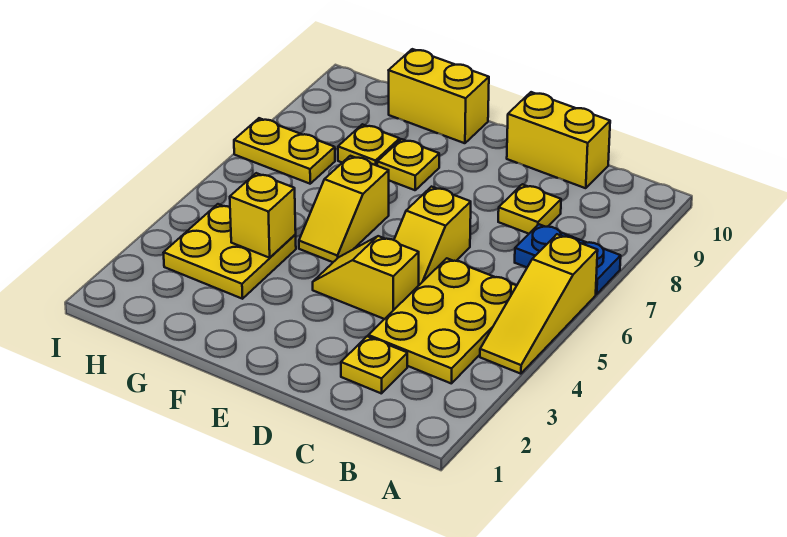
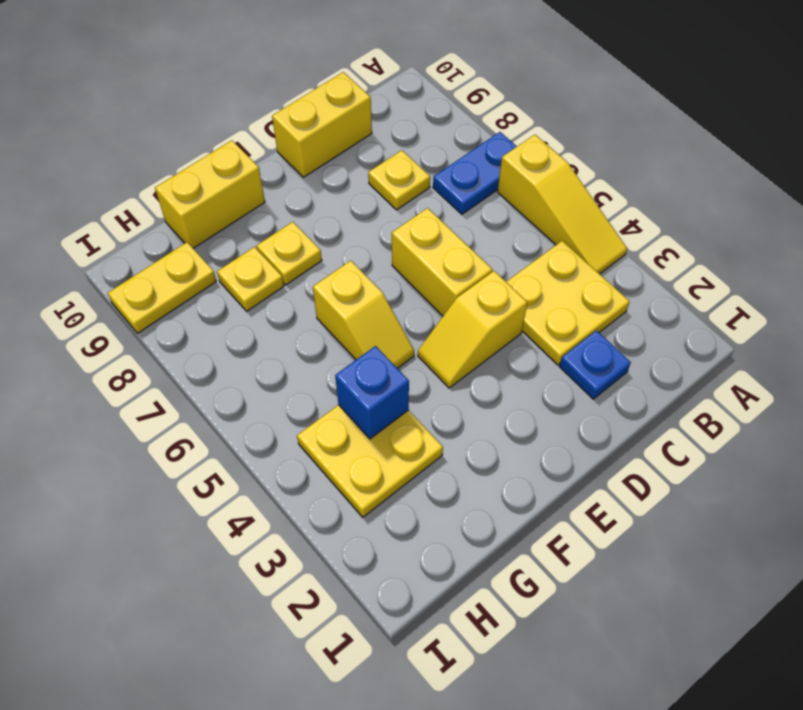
yellow 2x3 plate [368,258,517,384] -> yellow 2x2 plate [506,241,630,365]
yellow 1x1 plate [341,336,407,394] -> blue 1x1 plate [560,330,631,399]
yellow 1x2 slope [394,187,471,285] -> yellow 1x2 brick [392,208,492,316]
yellow 1x1 brick [230,173,296,258] -> blue 1x1 brick [335,346,409,439]
yellow 1x2 plate [234,118,335,184] -> yellow 1x2 plate moved to [108,242,216,333]

